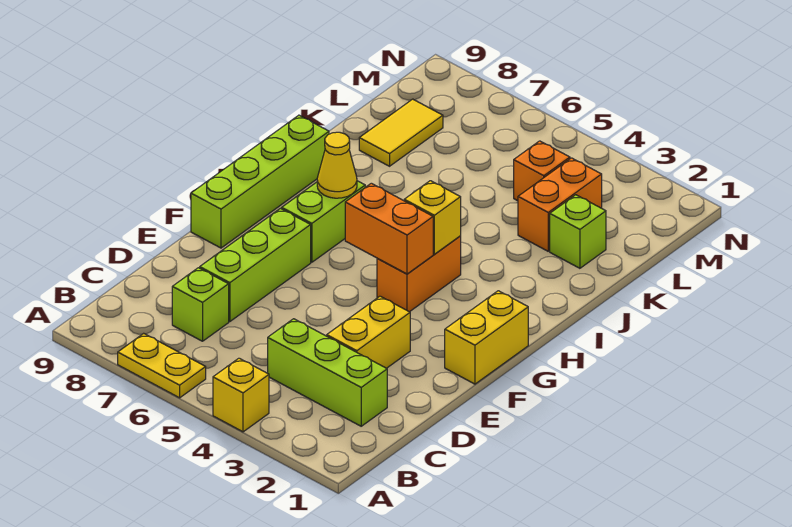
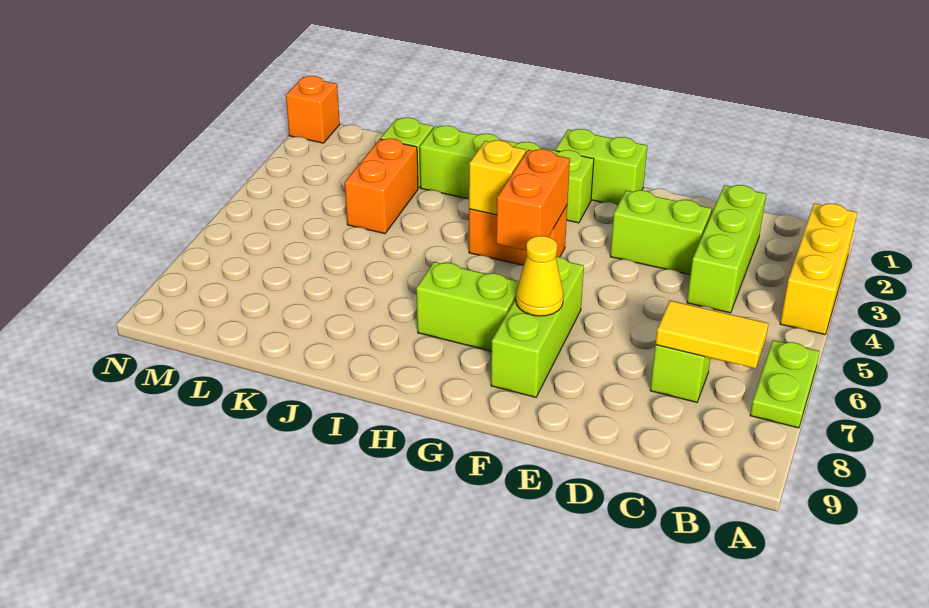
yellow 1x1 brick [213,358,269,432] -> yellow 1x3 brick [780,203,857,334]
yellow 1x2 plate [118,333,206,398] -> lime 1x2 plate [750,340,820,428]
yellow 1x2 brick [327,296,410,368] -> lime 1x2 brick [610,190,712,275]
lime 1x3 brick [200,208,311,322] -> lime 1x3 brick turned to [491,257,584,397]
yellow 1x2 brick [445,291,528,384] -> lime 1x2 brick [555,129,647,206]
lime 1x4 brick [191,115,329,248] -> lime 1x4 brick moved to [420,126,594,223]
yellow 1x1 cone [317,132,357,198] -> yellow 1x1 cone moved to [516,236,564,316]
orange 1x2 brick [518,158,602,251] -> orange 1x2 brick turned to [345,138,418,234]
yellow 1x2 tile [359,99,443,166] -> yellow 1x2 tile moved to [655,301,768,369]
orange 1x1 brick [514,141,570,201] -> orange 1x1 brick moved to [286,76,340,143]

